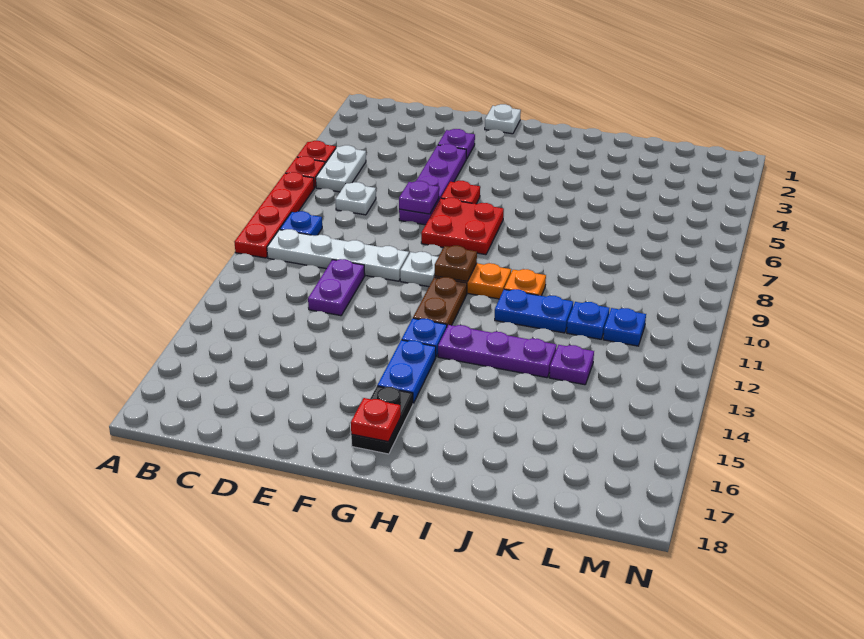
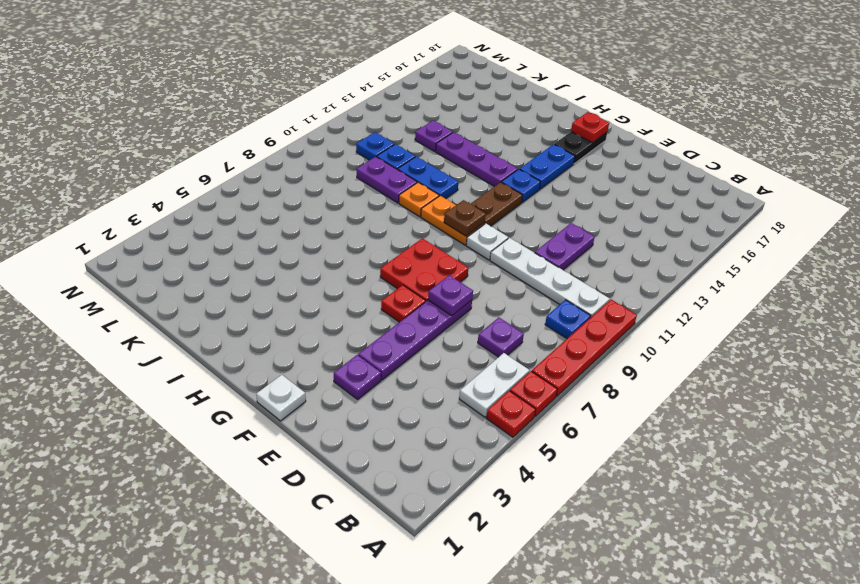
white 1x1 plate [335,182,376,215] -> purple 1x1 plate [478,318,524,357]
none -> purple 1x2 plate [357,157,417,203]

